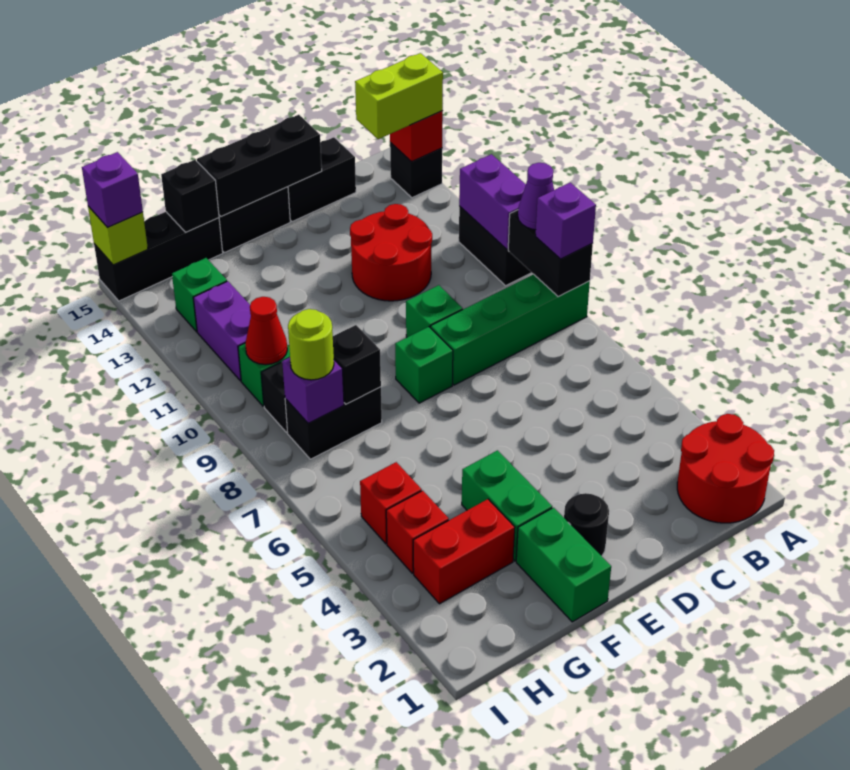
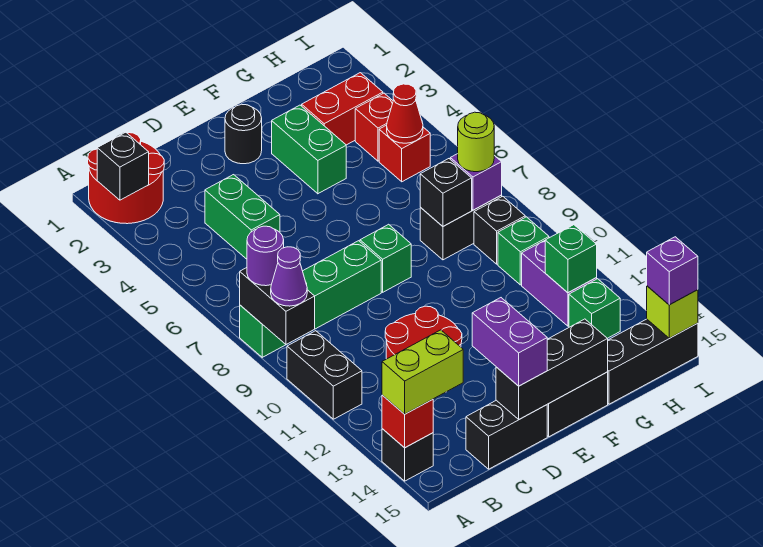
purple 1x1 brick [535,183,596,259] -> purple 1x1 round brick [247,226,284,286]
purple 1x2 brick [459,154,526,250] -> purple 1x2 brick moved to [472,298,547,386]
green 1x1 brick [406,285,463,337] -> green 1x1 brick moved to [545,225,597,293]
green 1x2 brick [516,508,611,622] -> green 1x2 brick moved to [205,175,280,259]
black 1x1 brick [161,160,219,232] -> black 1x1 brick moved to [97,132,149,200]
red 1x1 cone [245,297,287,365] -> red 1x1 cone moved to [387,84,423,143]

